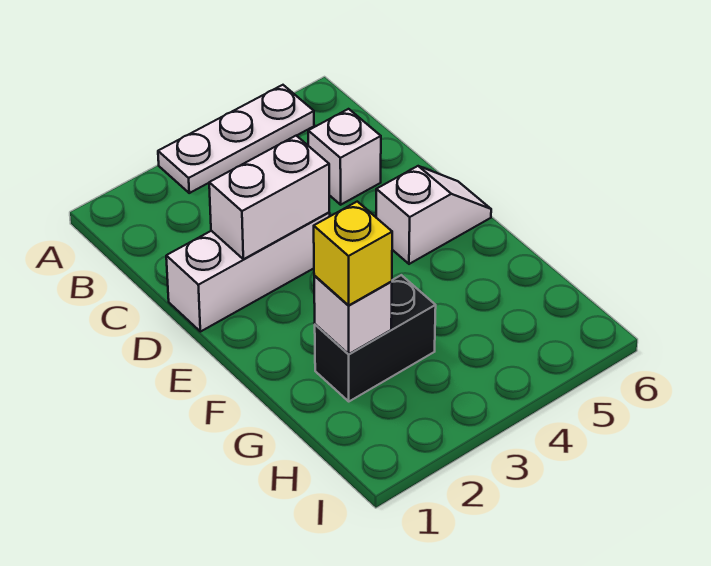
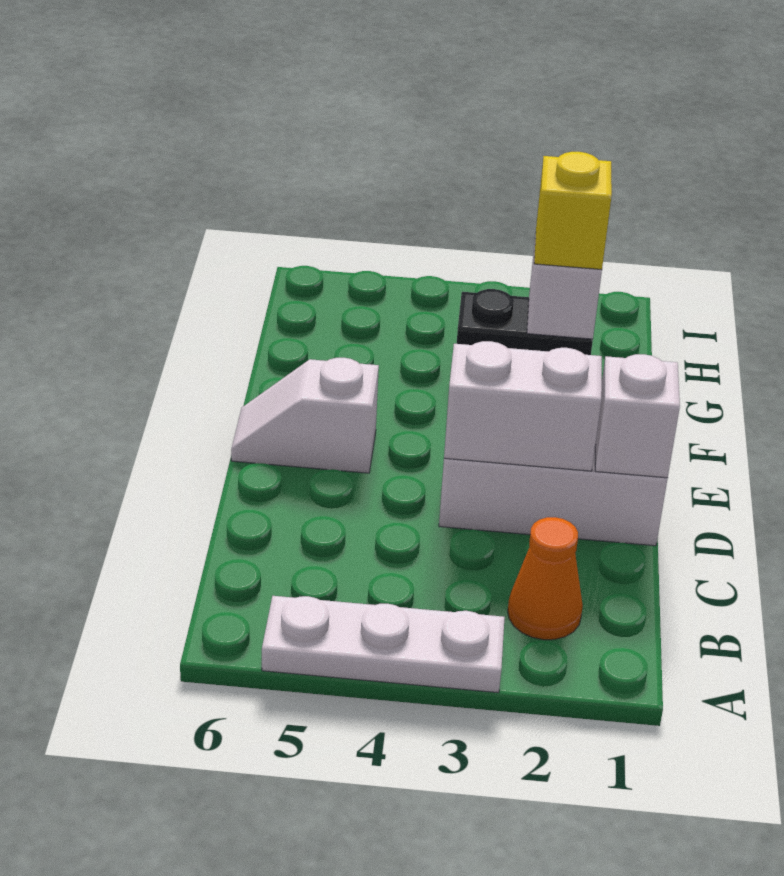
none -> orange 1x1 cone [508,517,583,640]
white 1x1 brick [308,109,381,205] -> white 1x1 brick moved to [595,354,680,478]

